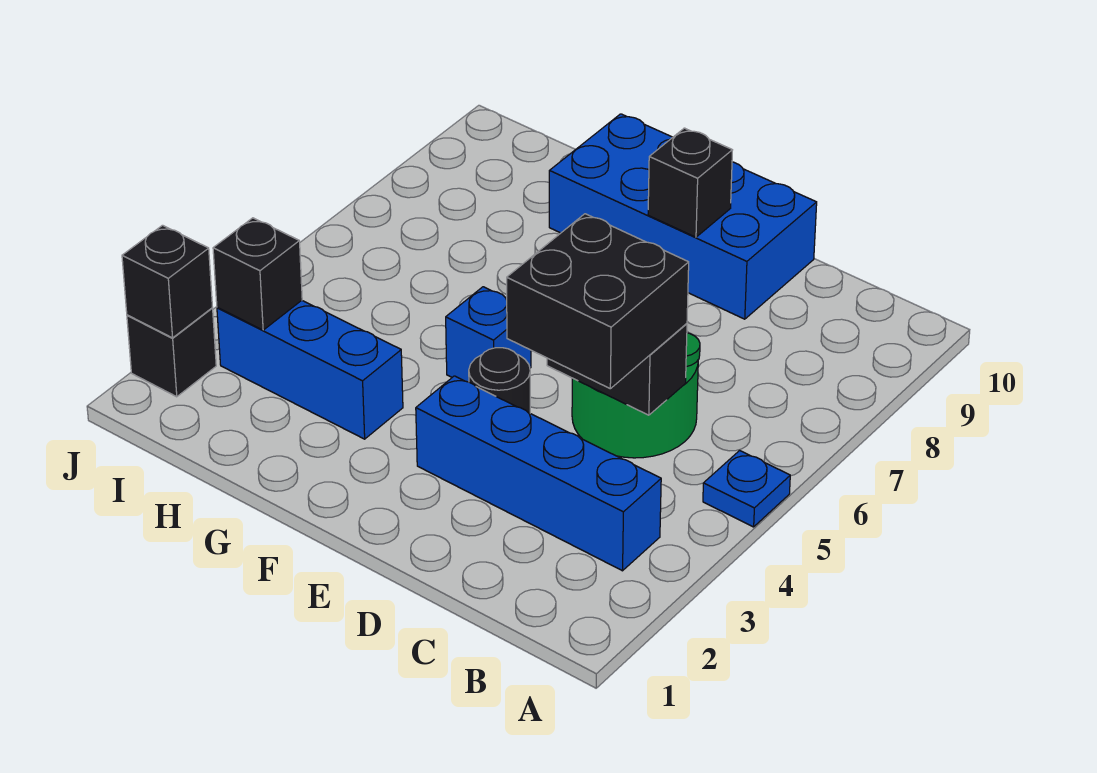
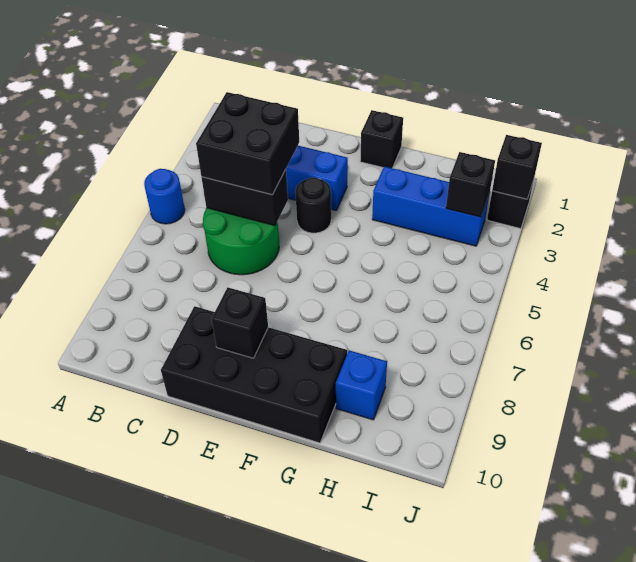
blue 1x1 plate [703,451,790,527] -> blue 1x1 round brick [144,169,185,224]
blue 2x4 brick [549,114,817,319] -> black 2x4 brick [161,306,347,443]
none -> black 1x1 brick [360,110,403,168]
blue 1x1 brick [446,287,531,382] -> blue 1x1 brick moved to [336,350,387,420]

